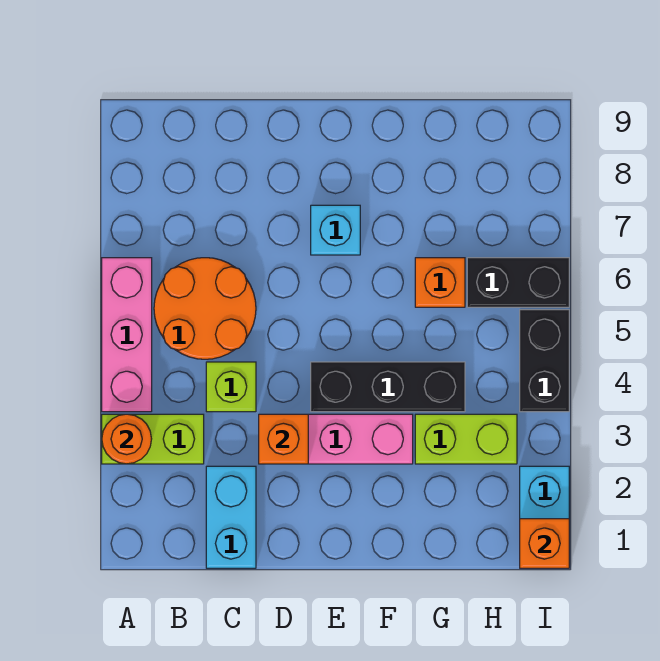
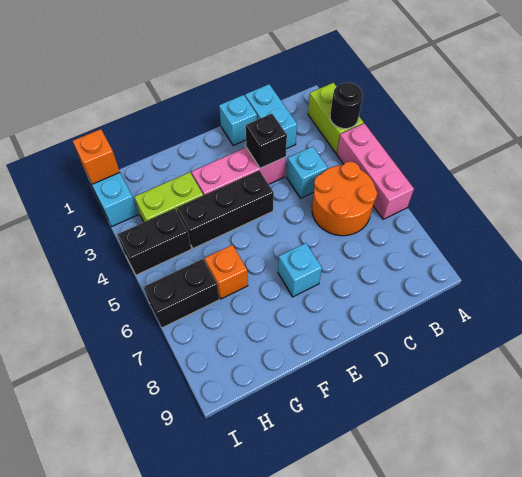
lime 1x2 brick [102,414,204,464] -> lime 1x2 brick turned to [308,83,363,153]
orange 1x1 round brick [102,414,151,464] -> black 1x1 round brick [330,83,363,129]
lime 1x1 brick [206,362,256,412] -> cyan 1x1 brick [287,146,328,198]
none -> cyan 1x1 brick [219,95,257,146]
orange 1x1 brick [259,414,308,464] -> black 1x1 brick [246,114,287,168]
black 1x2 brick [520,310,569,412] -> black 1x2 brick turned to [117,208,191,275]

